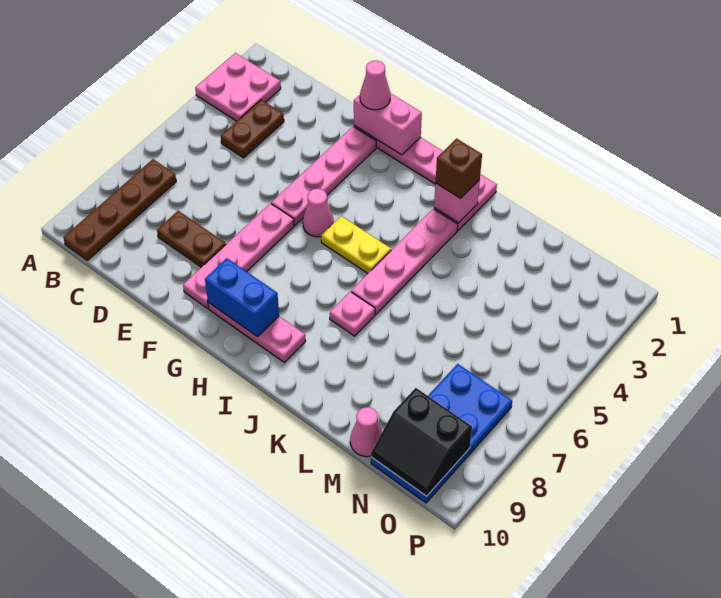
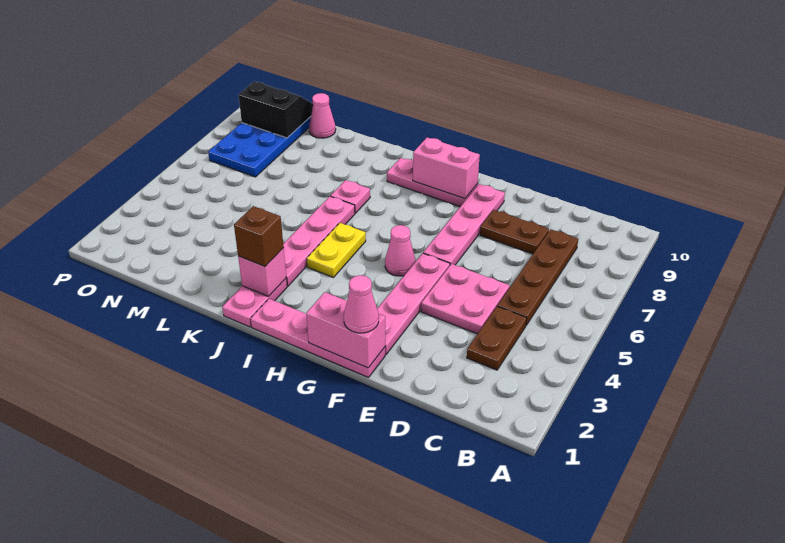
pink 2x2 plate [195,53,281,121] -> pink 2x2 plate moved to [421,264,510,334]
brown 1x4 plate [63,159,176,260] -> brown 1x4 plate moved to [498,229,578,325]
blue 1x2 brick [205,258,279,337] -> pink 1x2 brick [413,138,480,199]
yellow 1x2 plate [321,216,391,273] -> yellow 1x2 plate turned to [307,223,366,277]

